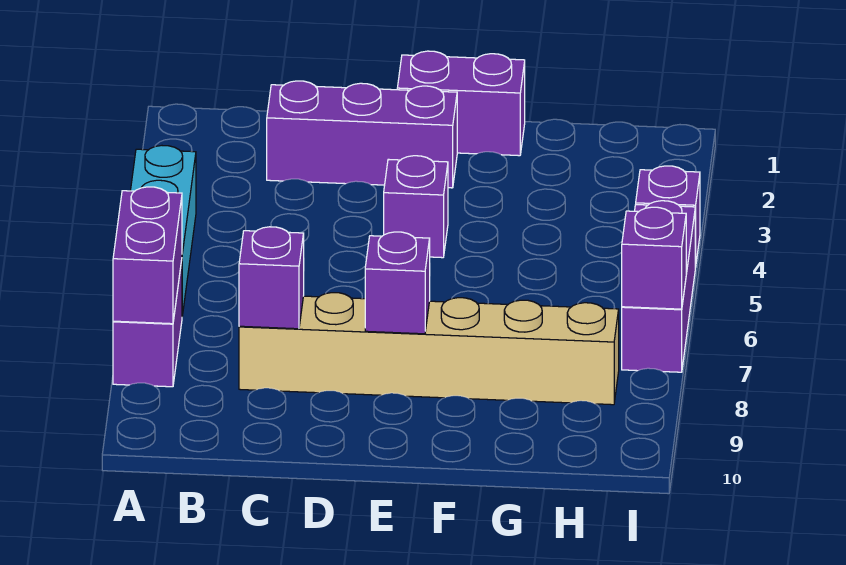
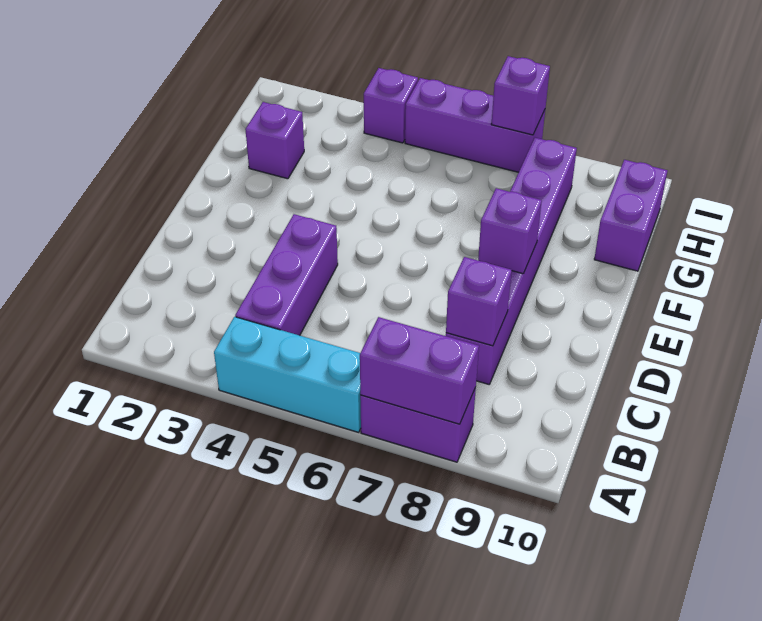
purple 1x3 brick [267,81,457,188] -> purple 1x3 brick moved to [235,214,338,335]
tan 1x6 brick [239,293,619,405] -> purple 1x6 brick [446,138,577,384]
purple 1x2 brick [397,51,525,156] -> purple 1x2 brick moved to [594,160,667,271]
purple 1x1 brick [384,156,448,258] -> purple 1x1 brick moved to [245,102,304,179]

